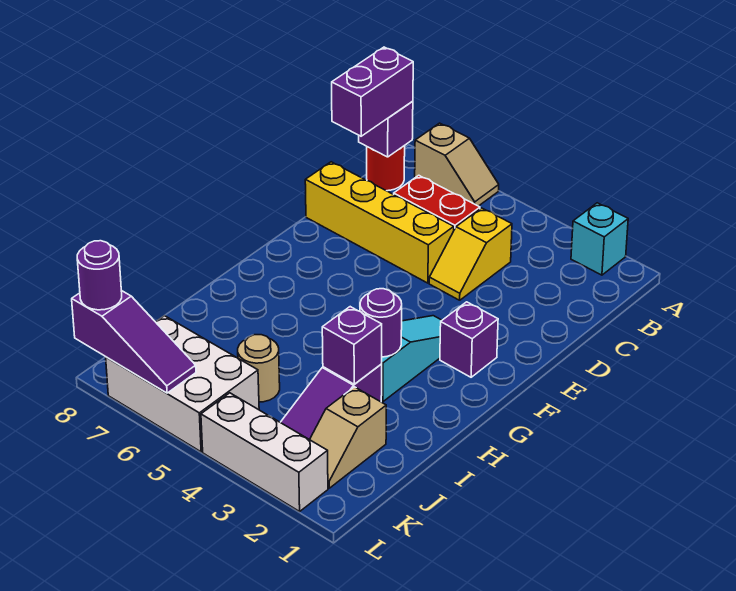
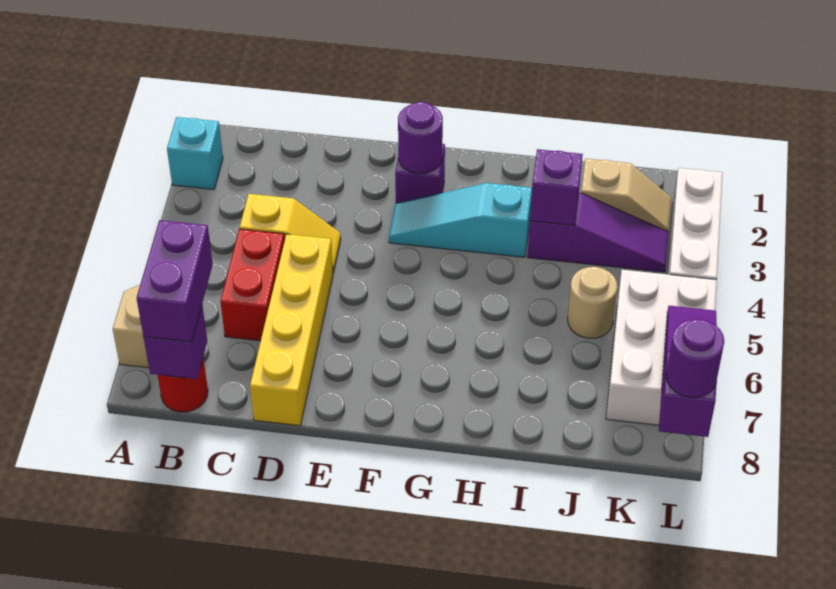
purple 1x2 brick [332,47,413,136] -> purple 1x2 brick turned to [137,220,213,342]
purple 1x1 round brick [360,289,402,357] -> purple 1x1 round brick moved to [398,102,443,174]

